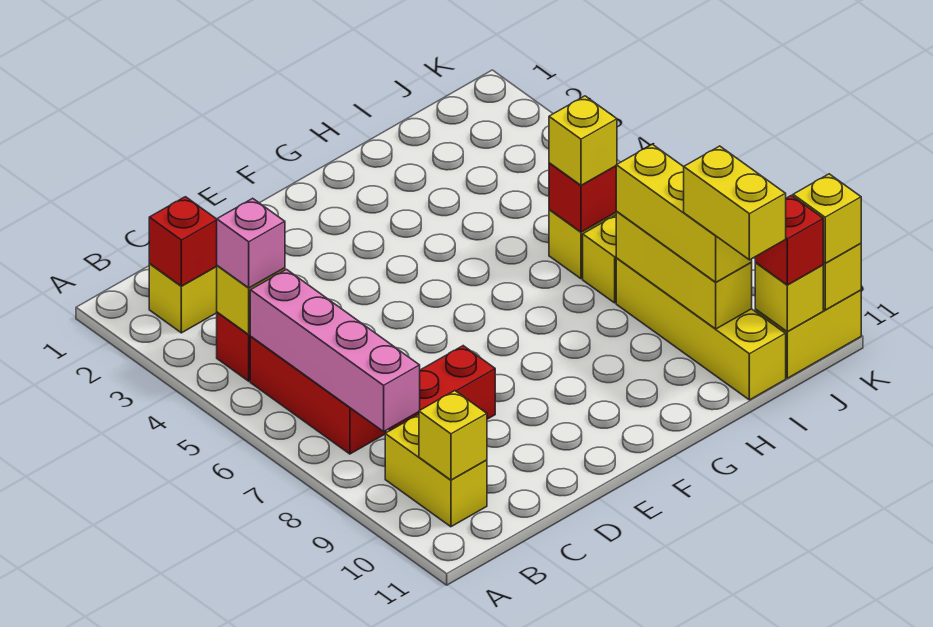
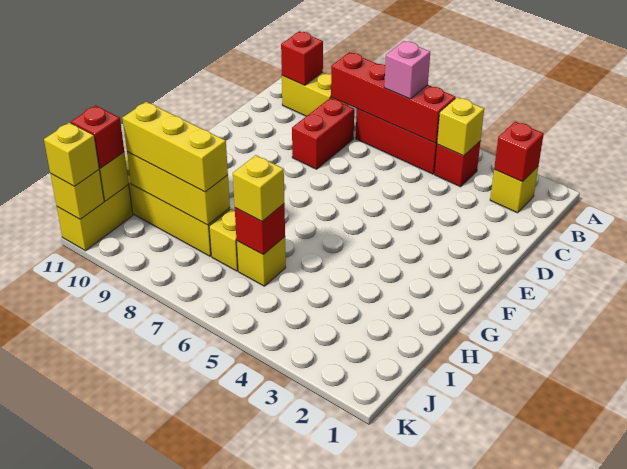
pink 1x1 brick [217,198,285,288] -> pink 1x1 brick moved to [384,41,430,99]
pink 1x4 brick [250,269,420,431] -> red 1x4 brick [331,52,456,143]
yellow 1x1 brick [419,391,487,480] -> red 1x1 brick [281,31,323,85]
yellow 1x2 brick [684,146,786,260] -> none

